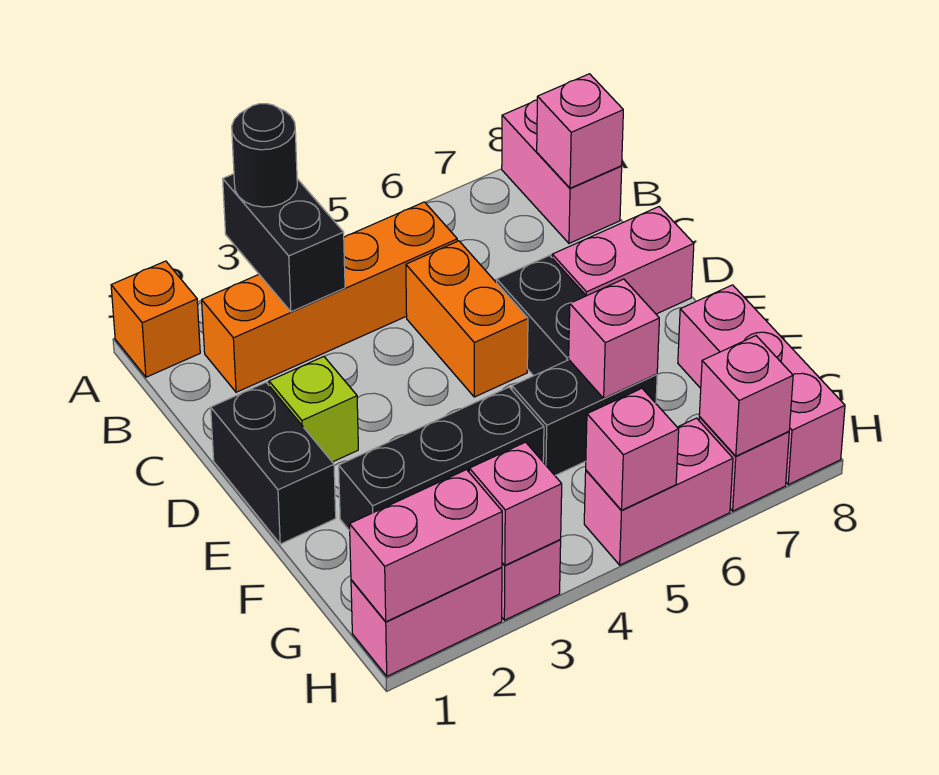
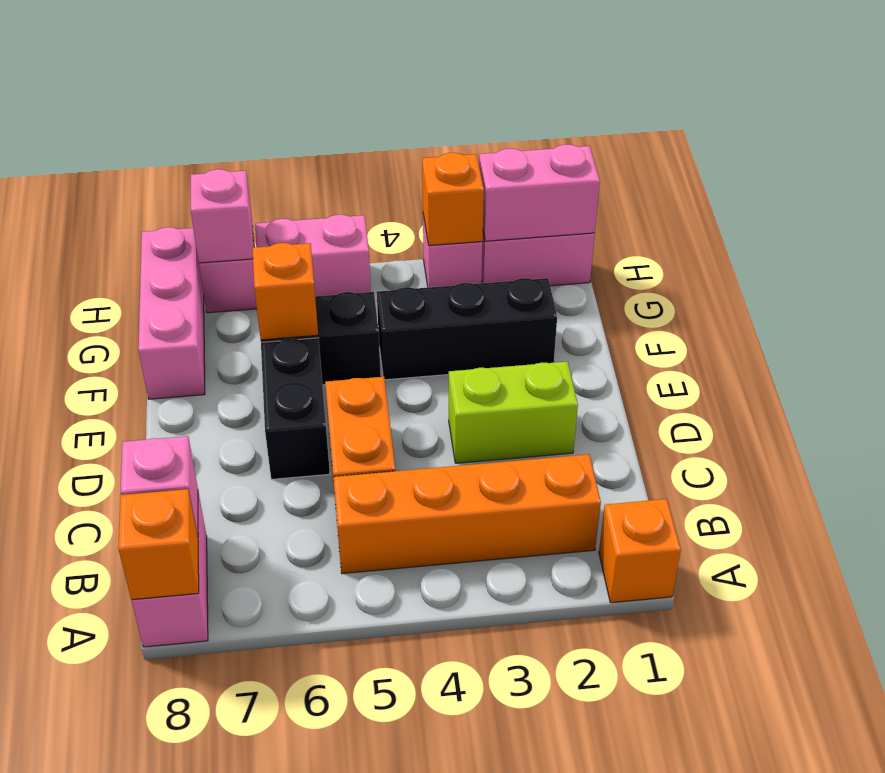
black 1x2 brick [223,174,345,312] -> none
black 1x1 round brick [232,104,297,207] -> none
none -> orange 1x1 brick [118,489,199,600]
black 1x2 brick [211,383,336,544] -> none
lime 1x1 brick [269,357,358,462] -> lime 1x2 brick [449,361,578,463]
pink 1x2 brick [552,207,694,314] -> none
pink 1x1 brick [569,279,659,398] -> orange 1x1 brick [252,243,318,340]
pink 1x1 brick [469,442,562,565] -> orange 1x1 brick [422,153,484,246]
pink 1x1 brick [586,388,679,510] -> none

